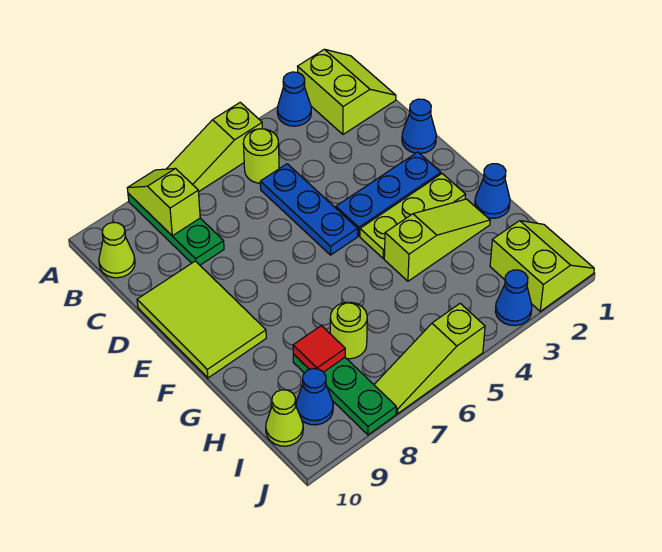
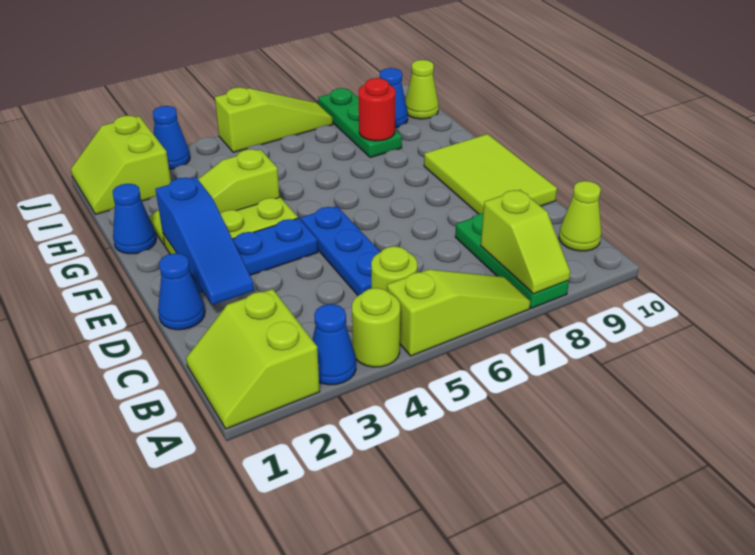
none -> blue 1x3 slope [155,177,254,305]
lime 1x1 round brick [330,302,367,359] -> lime 1x1 round brick moved to [352,288,400,367]
red 1x1 tile [293,326,345,372] -> red 1x1 round brick [359,78,396,141]

